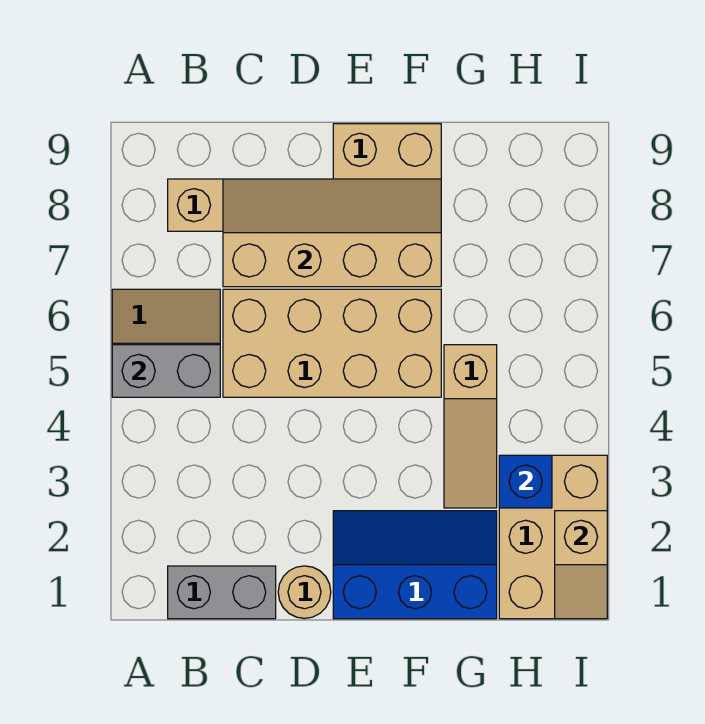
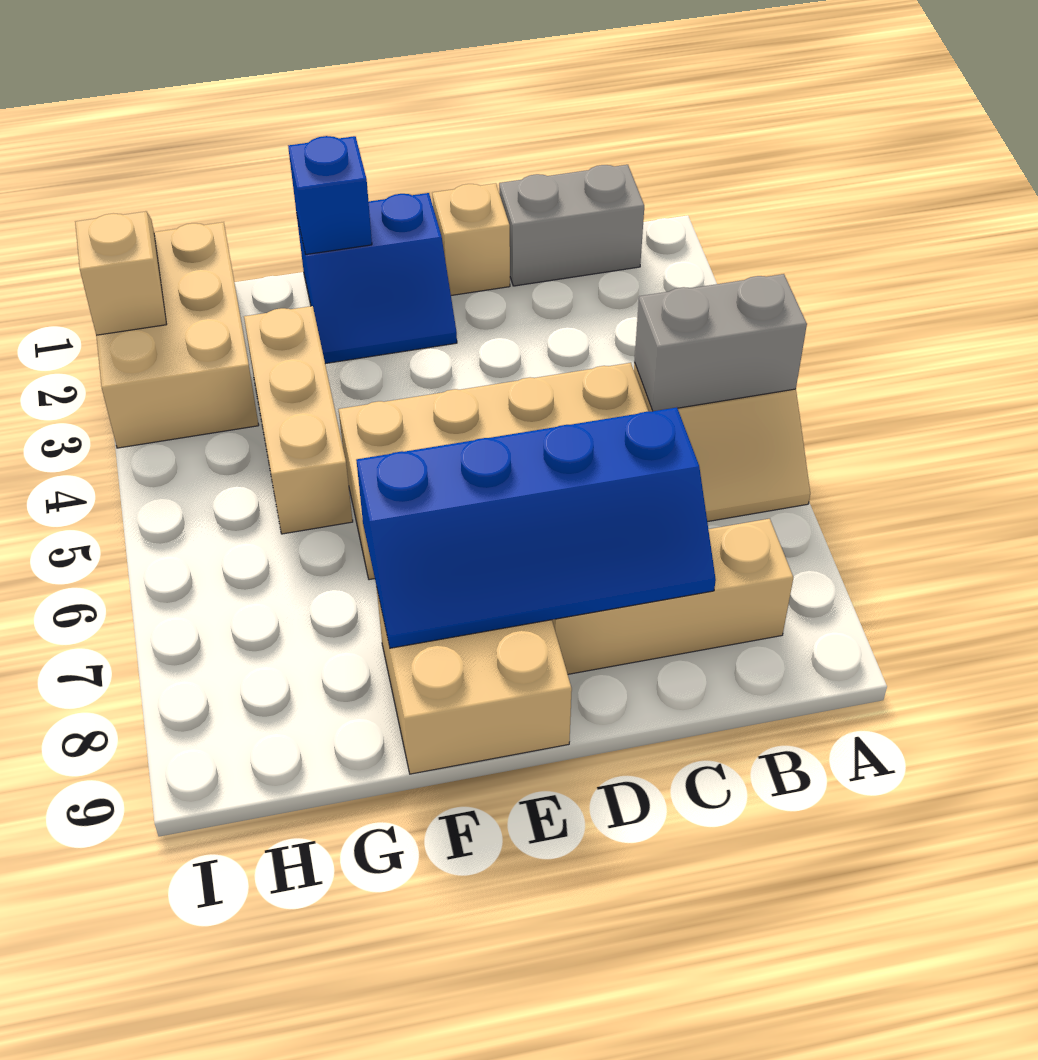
tan 2x4 slope [223,179,441,287] -> blue 2x4 slope [356,407,716,648]
tan 1x1 round brick [278,566,331,618] -> tan 1x1 brick [432,183,510,295]
blue 2x3 slope [333,511,497,619] -> blue 2x2 slope [297,193,457,364]
tan 1x3 slope [444,345,497,508] -> tan 1x3 brick [244,306,353,534]
blue 1x1 brick [499,455,552,508] -> blue 1x1 brick moved to [288,136,372,255]

